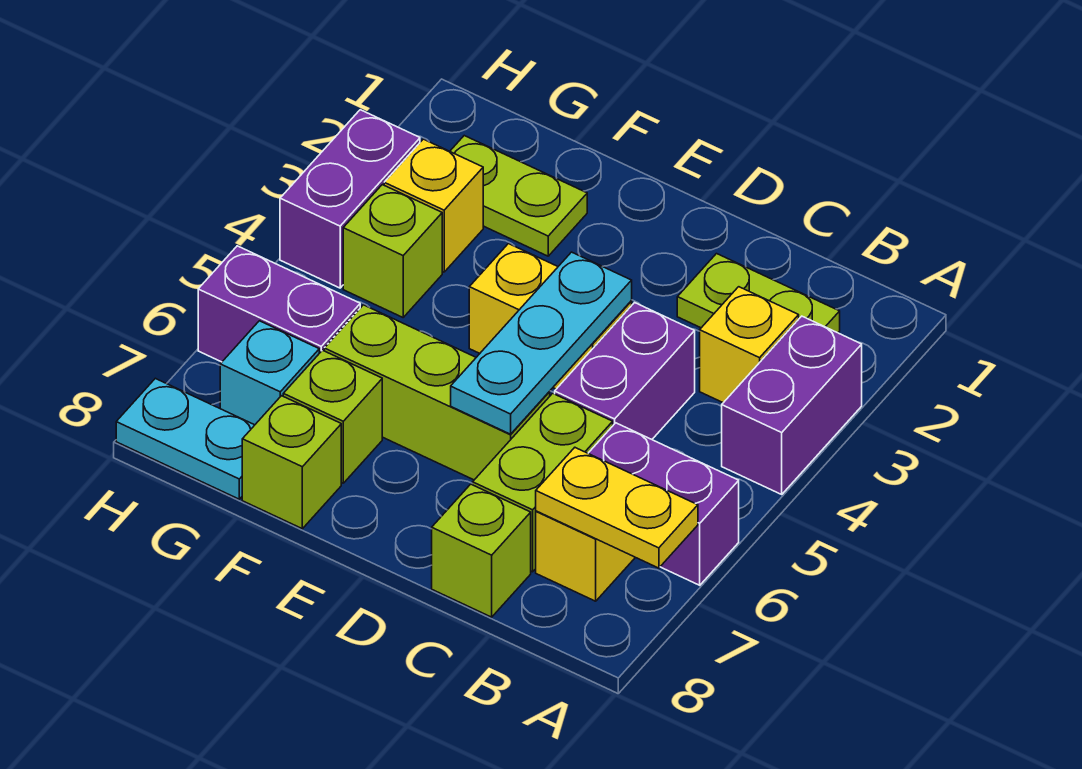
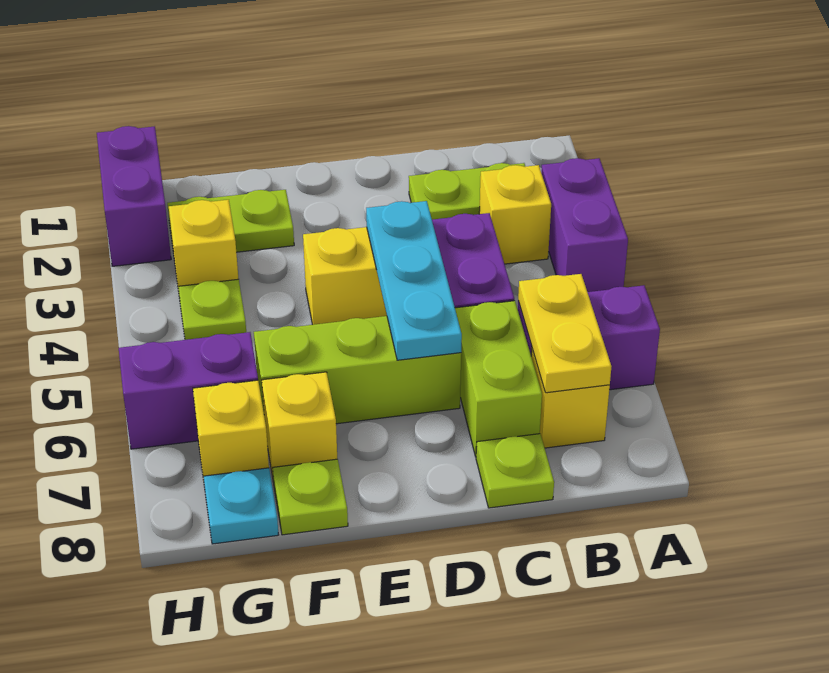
yellow 1x2 plate [536,448,698,568] -> yellow 1x2 plate turned to [518,274,612,393]
lime 1x1 brick [432,484,531,617] -> lime 1x1 plate [476,434,554,508]
lime 1x1 brick [283,350,382,483] -> yellow 1x1 brick [262,372,337,482]
lime 1x1 brick [242,396,341,529] -> lime 1x1 plate [273,459,348,535]
lime 1x1 brick [343,185,442,317] -> lime 1x1 plate [178,279,246,340]
cyan 1x1 brick [220,321,319,425] -> yellow 1x1 brick [193,380,269,480]
cyan 1x2 plate [116,378,254,499] -> cyan 1x1 plate [203,468,278,544]
purple 1x2 brick [280,110,420,288] -> purple 1x2 brick moved to [97,126,171,266]

